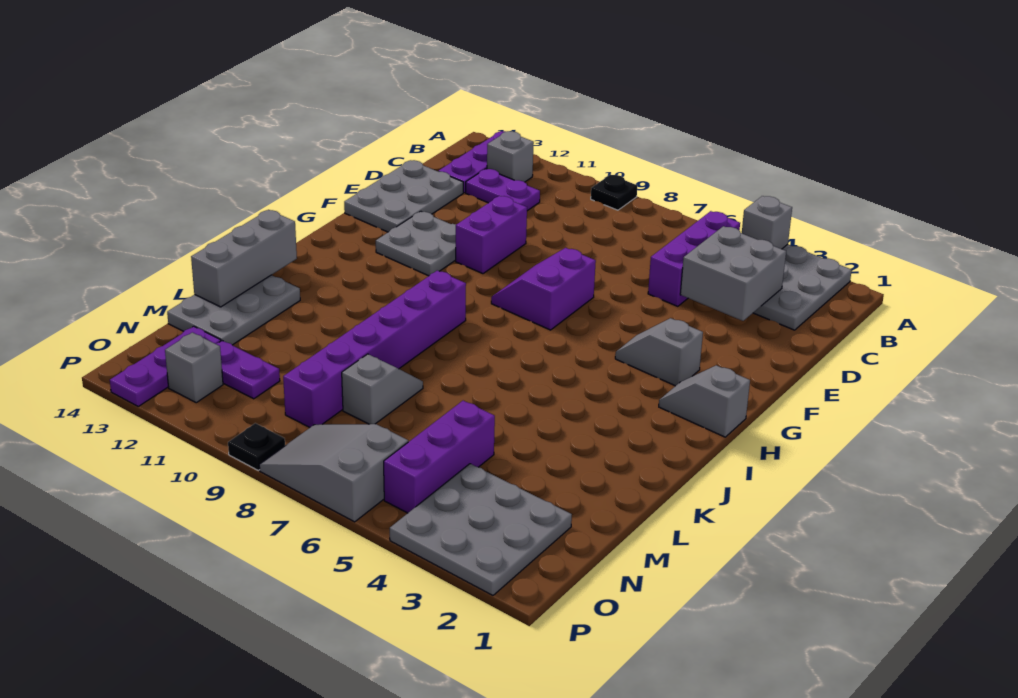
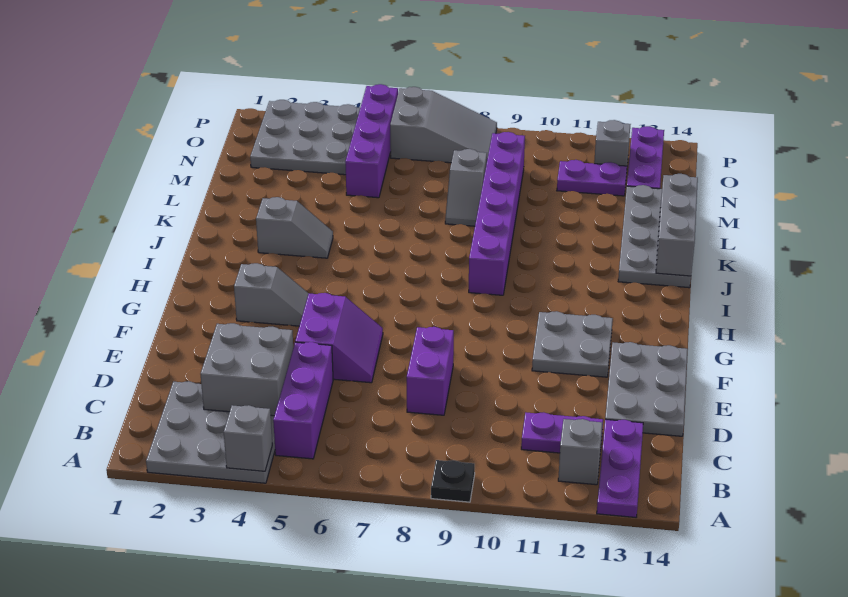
purple 1x2 brick [456,196,527,274] -> purple 1x2 brick moved to [407,327,454,415]
purple 2x2 slope [491,248,596,330] -> purple 2x2 slope moved to [295,293,383,383]
grey 1x2 slope [659,365,750,437] -> grey 1x2 slope moved to [256,197,333,258]
grey 2x3 plate [167,275,300,345] -> grey 2x4 plate [618,185,691,288]
purple 1x3 brick [384,401,495,513] -> purple 1x4 brick [345,84,398,198]
black 1x1 plate [228,423,285,470] -> none

